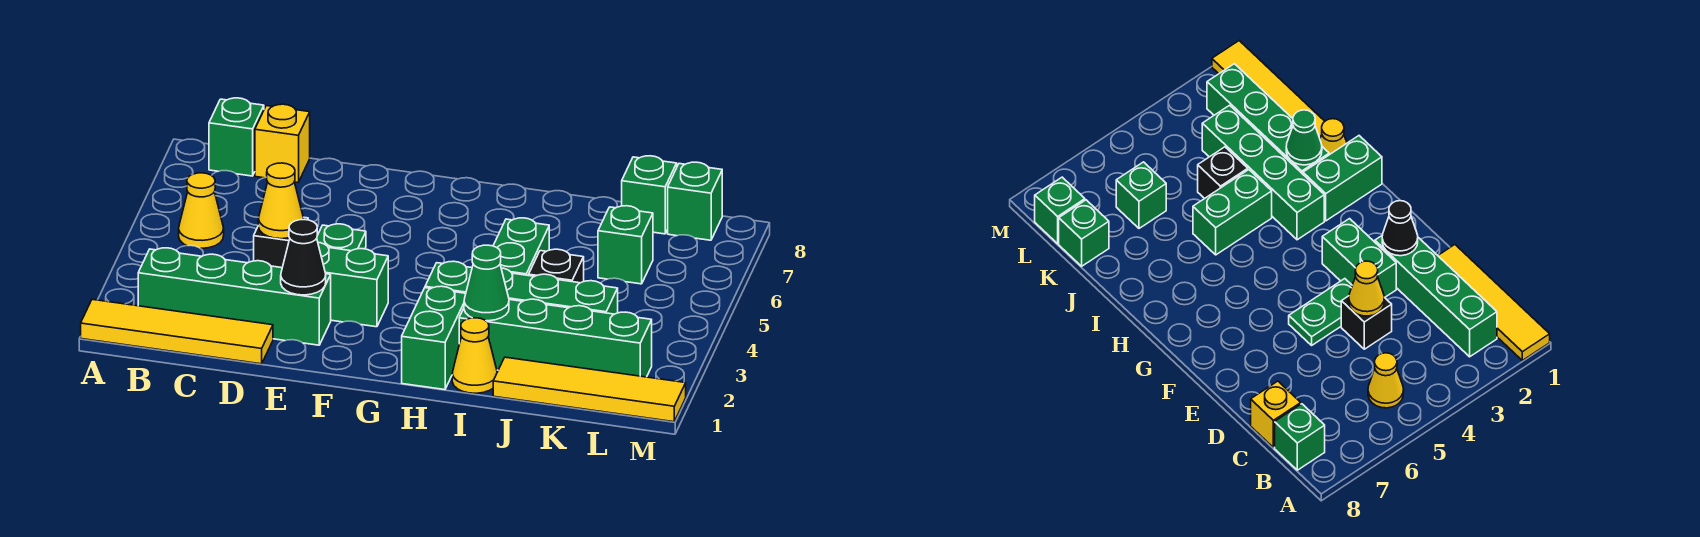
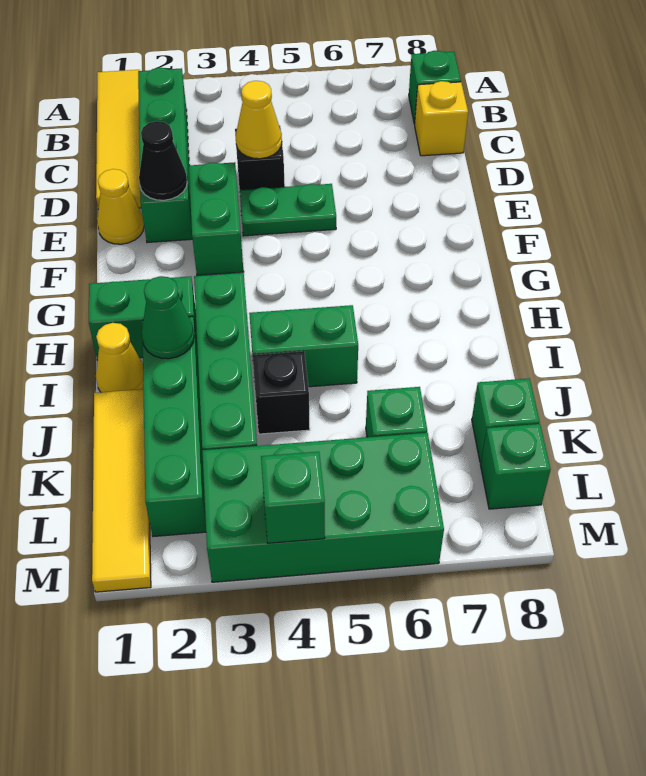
yellow 1x1 cone [179,173,224,248] -> yellow 1x1 cone moved to [97,169,144,244]
none -> green 2x4 brick [202,433,444,582]
none -> green 1x1 brick [261,452,325,543]

